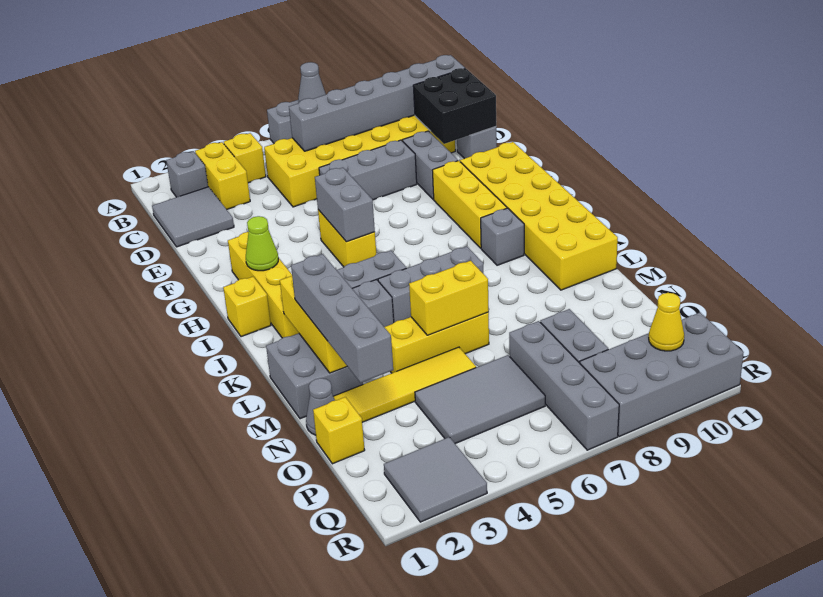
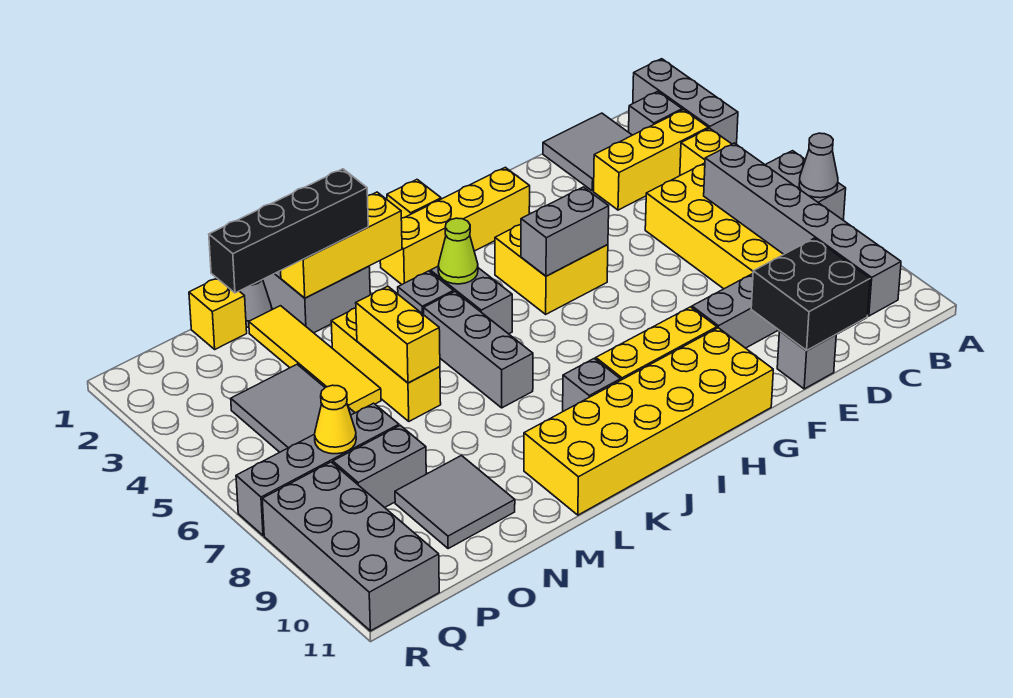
yellow 1x2 brick [195,142,250,209] -> yellow 1x3 brick [594,110,708,210]
grey 1x3 brick [319,140,417,200] -> grey 1x3 brick moved to [633,59,738,144]
yellow 1x2 brick [318,210,376,267] -> yellow 2x2 brick [495,225,608,314]
lime 1x1 cone [246,216,278,271] -> lime 1x1 cone moved to [438,218,478,284]
grey 1x4 brick [291,254,393,383] -> black 1x4 brick [209,169,368,293]
grey 2x2 tile [384,437,487,522] -> grey 2x2 tile moved to [395,456,515,548]
yellow 1x1 cone [649,293,684,351] -> yellow 1x1 cone moved to [314,385,356,454]

